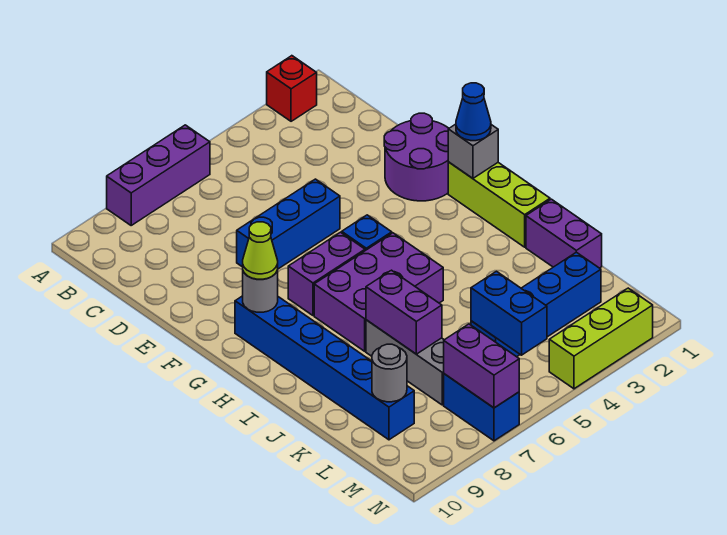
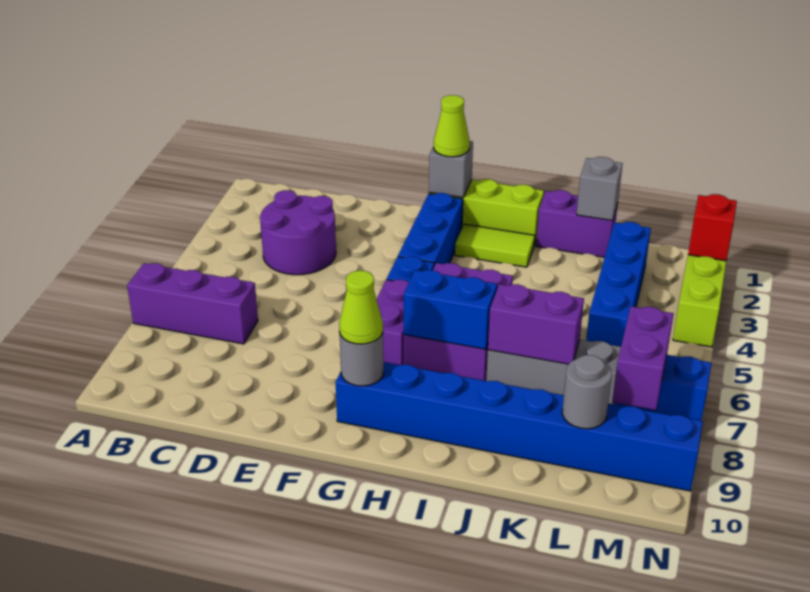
red 1x1 brick [267,56,317,121] -> red 1x1 brick moved to [688,194,737,261]
purple 1x3 brick [107,125,210,225] -> purple 1x3 brick turned to [127,263,258,344]
purple 2x2 round brick [384,113,449,201] -> purple 2x2 round brick moved to [260,190,336,275]
blue 1x3 brick [237,179,340,269] -> blue 1x3 brick moved to [398,193,463,266]
blue 1x1 cone [456,83,491,141] -> lime 1x1 cone [434,95,470,157]
blue 1x6 brick [235,296,414,440] -> blue 1x8 brick [335,362,703,491]
none -> lime 1x2 tile [455,224,535,267]
none -> grey 1x1 brick [577,157,623,221]
blue 1x2 brick [471,271,547,355] -> blue 1x2 brick moved to [404,270,497,349]
purple 1x2 brick [444,324,519,408] -> purple 1x2 brick turned to [612,306,673,410]

